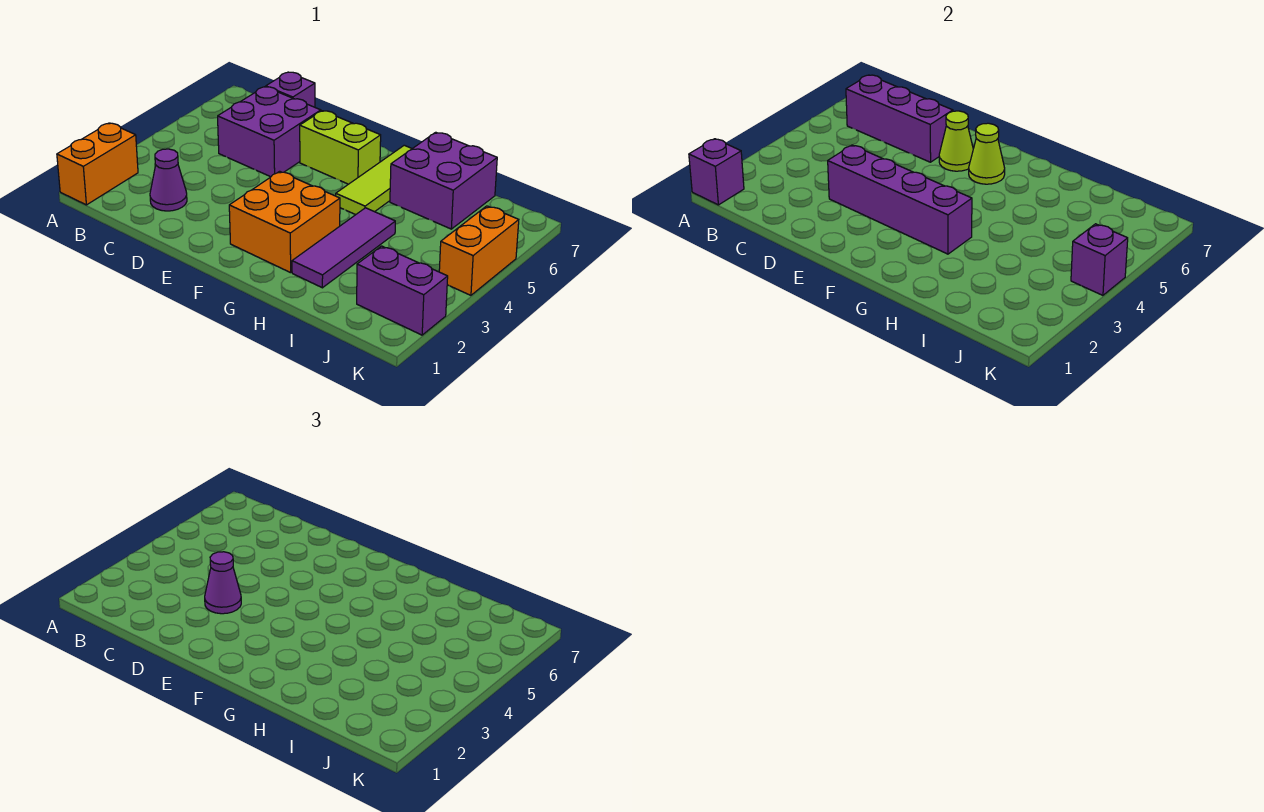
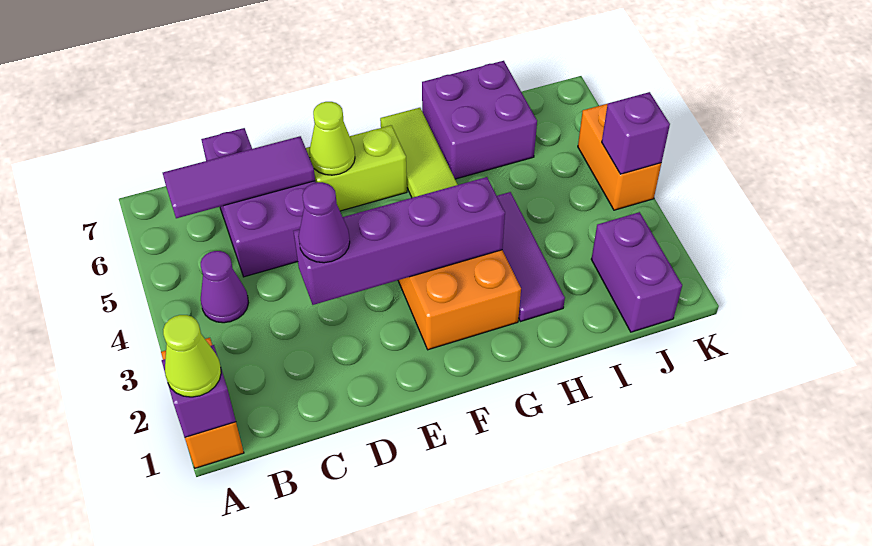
purple 1x3 brick [846,75,953,162] -> purple 1x3 tile [163,136,315,218]
purple 1x1 cone [150,149,187,211] -> purple 1x1 cone moved to [201,251,248,323]
lime 1x1 cone [969,123,1005,184] -> lime 1x1 cone moved to [163,315,221,397]
purple 1x2 brick [357,246,448,335] -> purple 1x2 brick turned to [591,212,682,332]

